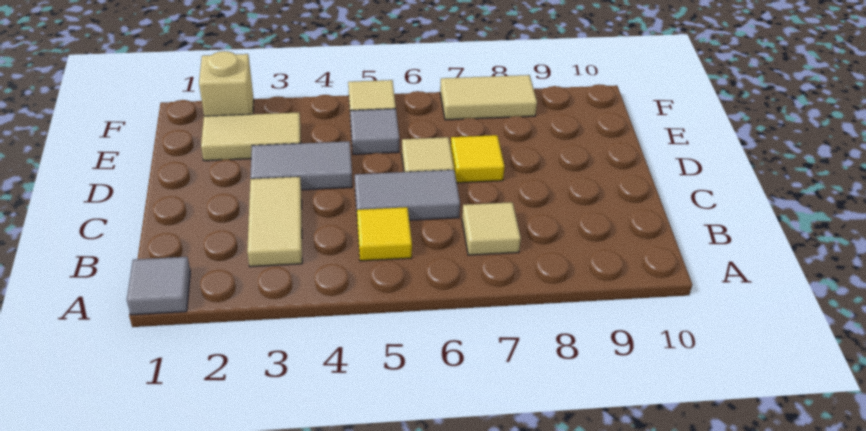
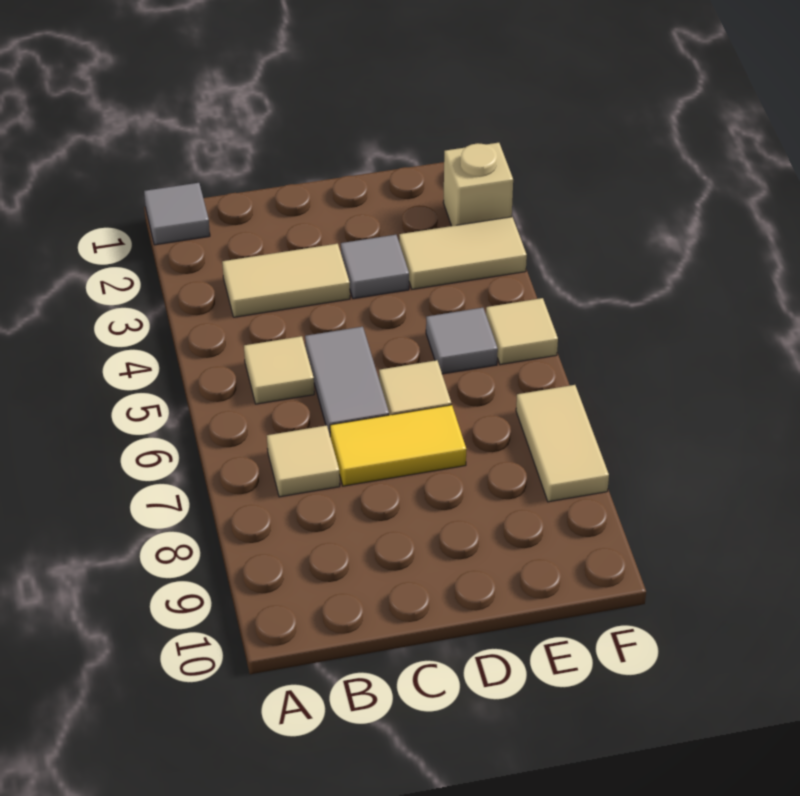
yellow 1x1 tile [357,207,412,261] -> tan 1x1 tile [244,336,314,404]
grey 1x2 tile [250,141,352,190] -> grey 1x1 tile [341,235,409,299]
yellow 1x1 tile [451,135,505,183] -> yellow 1x2 tile [330,405,466,486]
tan 1x2 tile [201,112,301,161] -> tan 1x2 tile turned to [399,217,527,289]

